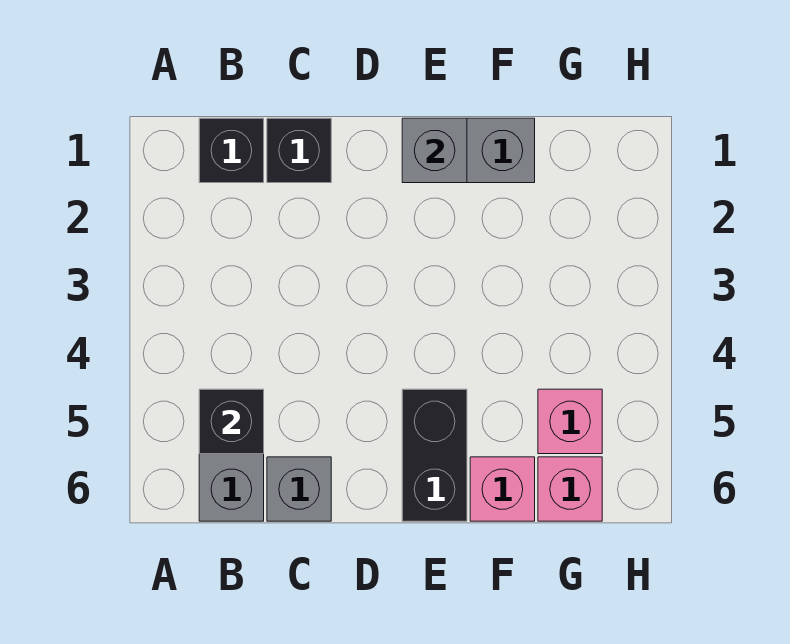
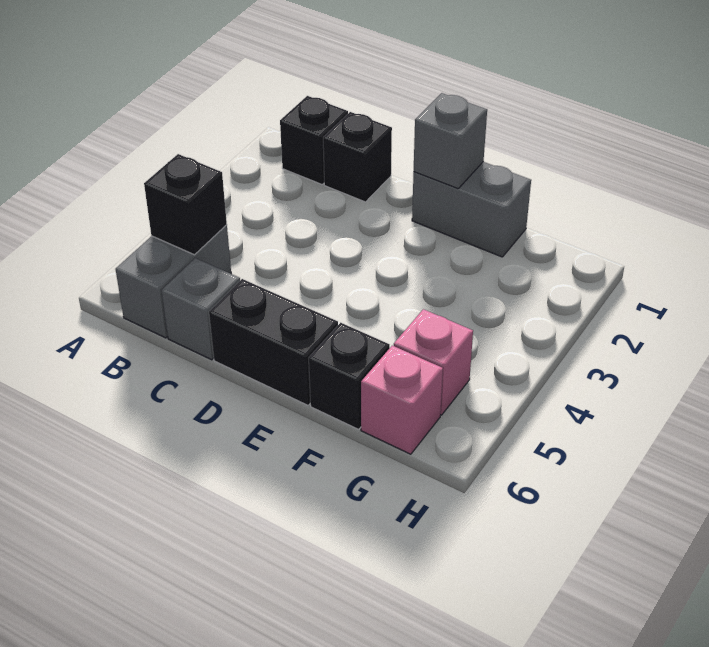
black 1x2 brick [402,389,467,521] -> black 1x2 brick turned to [209,279,338,405]
pink 1x1 brick [470,457,535,521] -> black 1x1 brick [309,323,390,429]

